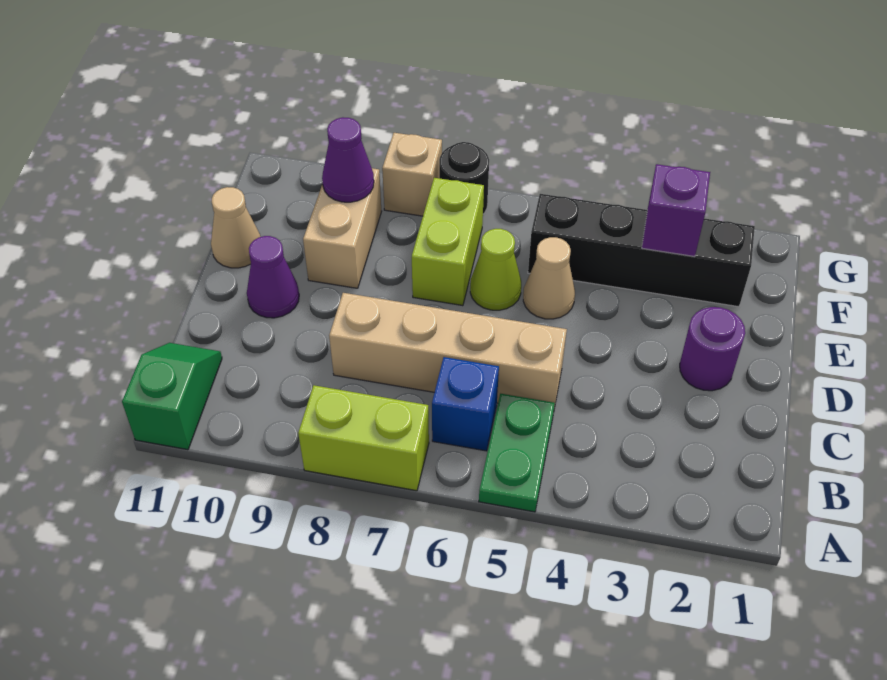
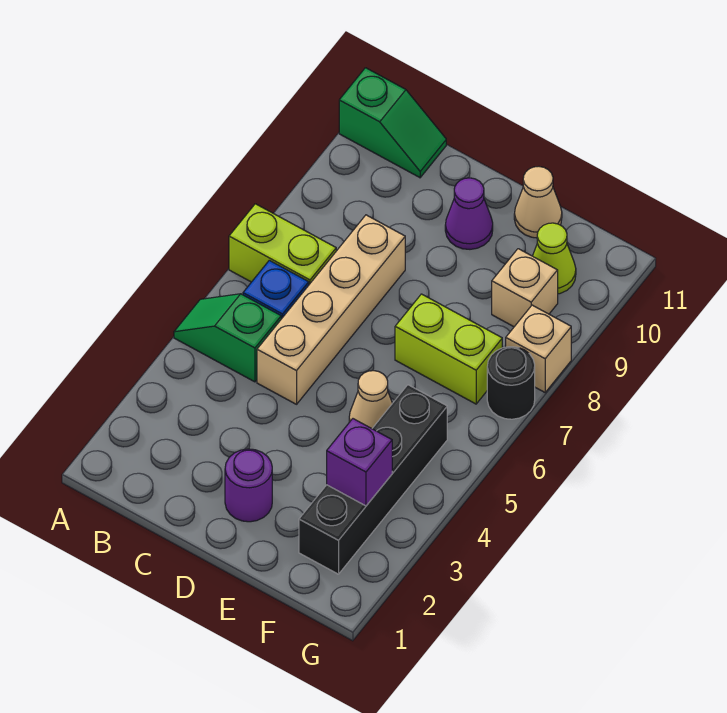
green 1x2 plate [479,394,555,512] -> green 1x2 slope [174,294,281,382]
lime 1x2 brick [298,385,429,491] -> lime 1x2 brick turned to [229,204,336,284]
lime 1x1 cone [470,229,521,310] -> lime 1x1 cone moved to [533,223,576,294]
tan 1x2 brick [303,168,382,288] -> tan 1x1 brick [492,249,558,327]
purple 1x1 cone [322,117,374,202] -> none

